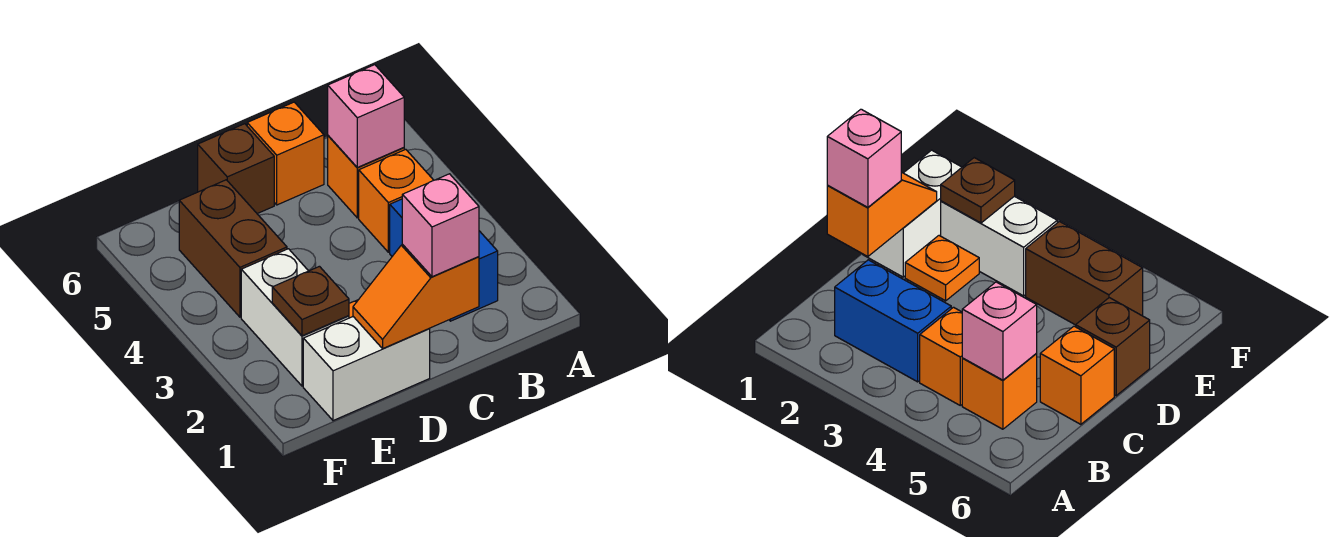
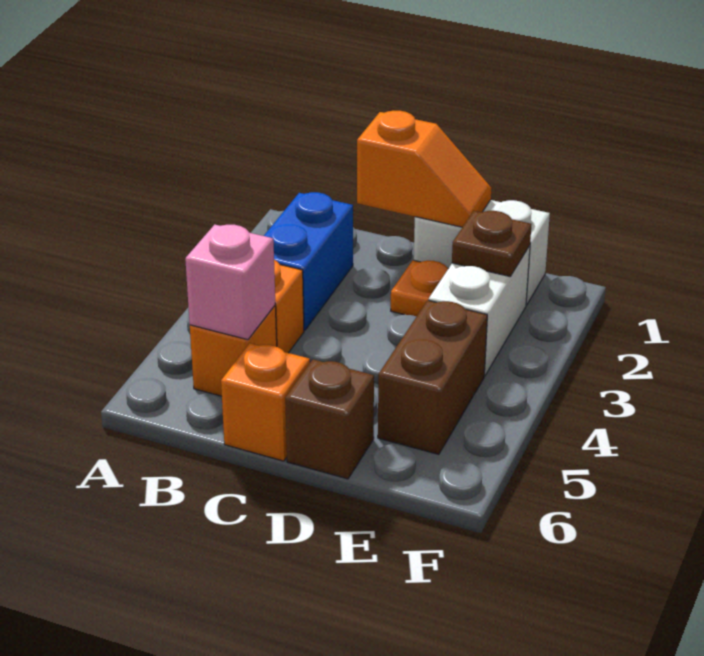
pink 1x1 brick [402,174,479,277] -> none

